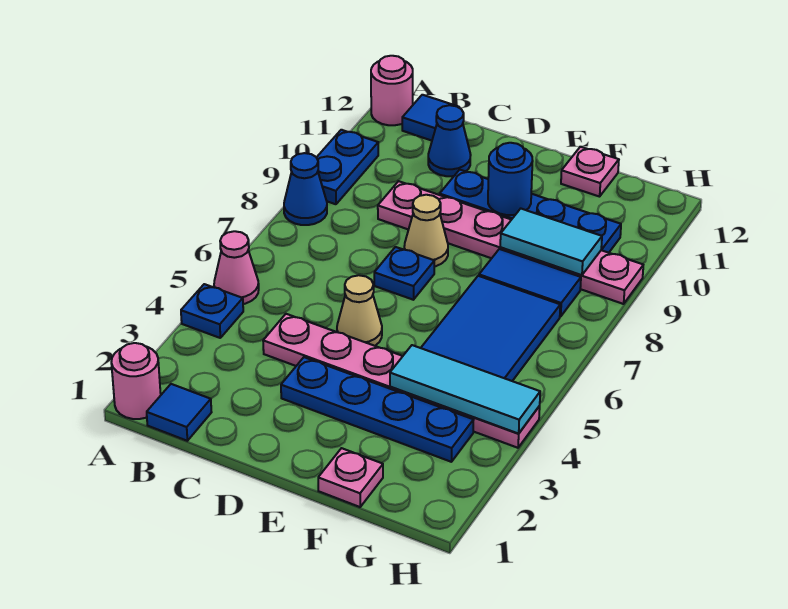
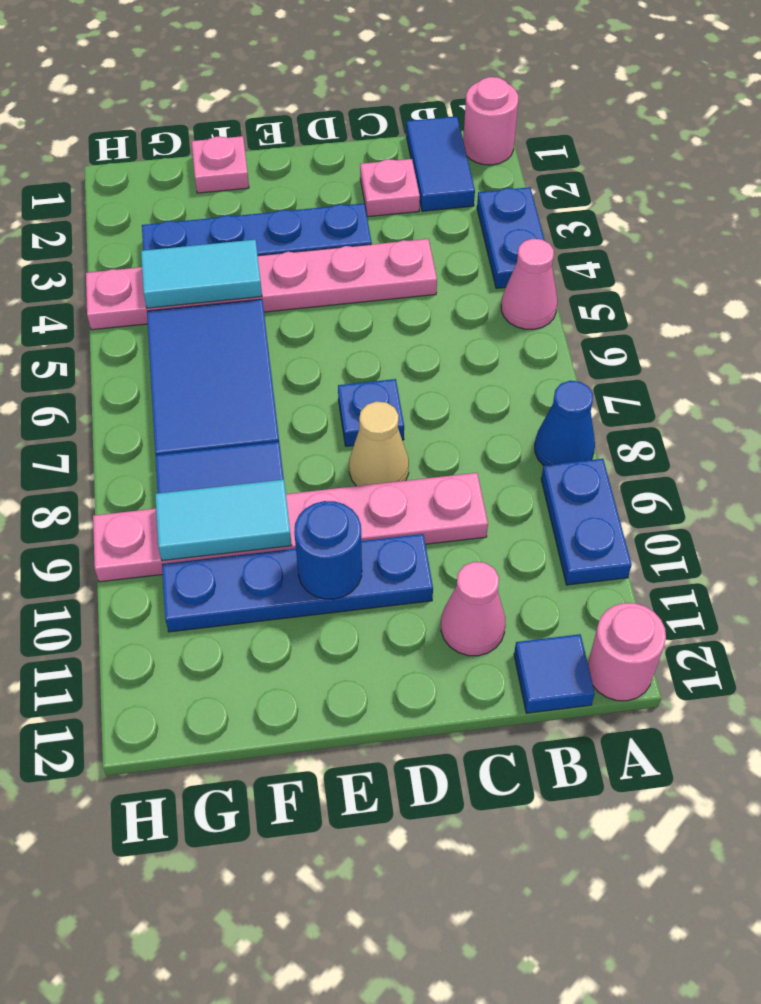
blue 1x1 plate [181,284,243,338] -> blue 1x2 plate [477,187,545,288]
blue 1x1 tile [147,384,212,441] -> blue 1x2 tile [406,116,475,211]
blue 1x1 cone [428,105,471,176] -> pink 1x1 cone [441,562,506,656]
tan 1x1 cone [337,275,382,346] -> none
cyan 1x3 tile [390,345,540,434] -> cyan 1x2 tile [141,240,262,308]
pink 1x1 plate [561,147,619,197] -> pink 1x1 plate moved to [360,159,420,217]

